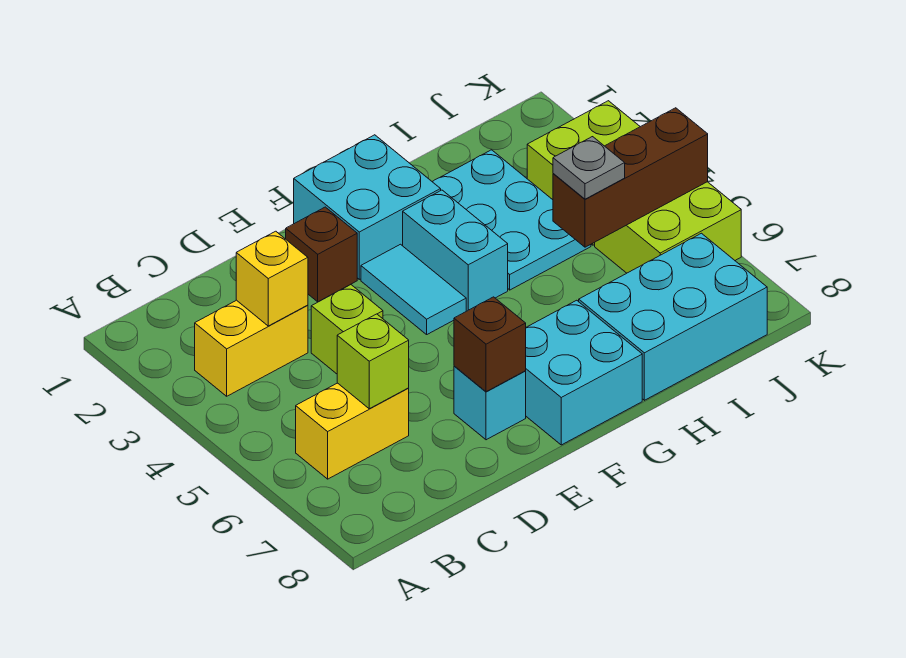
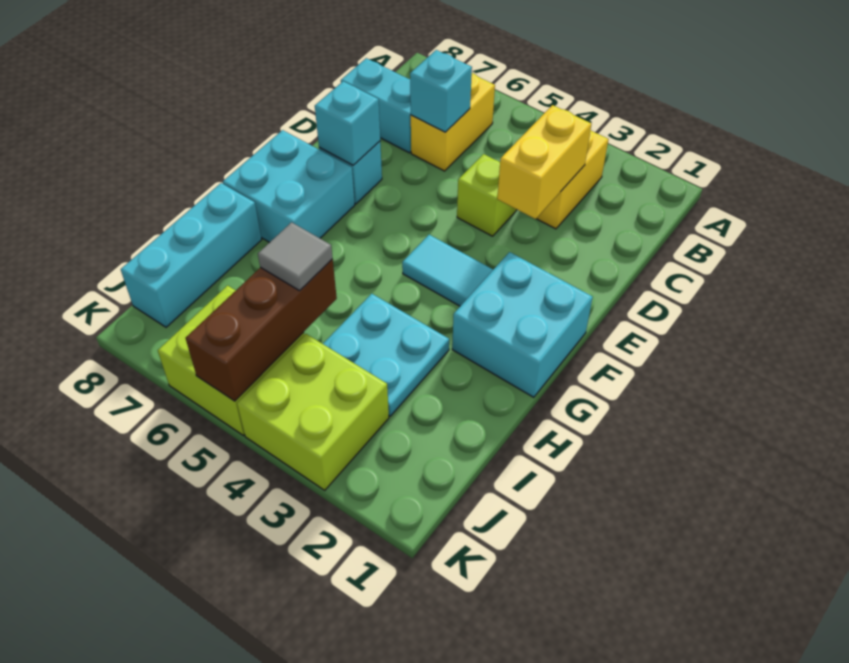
yellow 1x1 brick [236,231,308,326] -> yellow 1x2 brick [497,105,591,219]
lime 1x1 brick [337,314,409,409] -> cyan 1x1 brick [410,50,472,132]
brown 1x1 brick [286,207,357,302] -> none
brown 1x1 brick [454,297,526,392] -> cyan 1x1 brick [315,81,380,165]
cyan 1x2 brick [403,190,508,311] -> cyan 1x2 brick moved to [341,58,411,153]
cyan 2x3 plate [433,150,591,290] -> cyan 2x2 plate [323,294,449,416]
cyan 2x3 brick [579,233,767,400] -> cyan 1x3 brick [121,183,261,327]
grey 1x1 plate [553,137,625,199] -> grey 1x1 tile [258,222,333,291]

